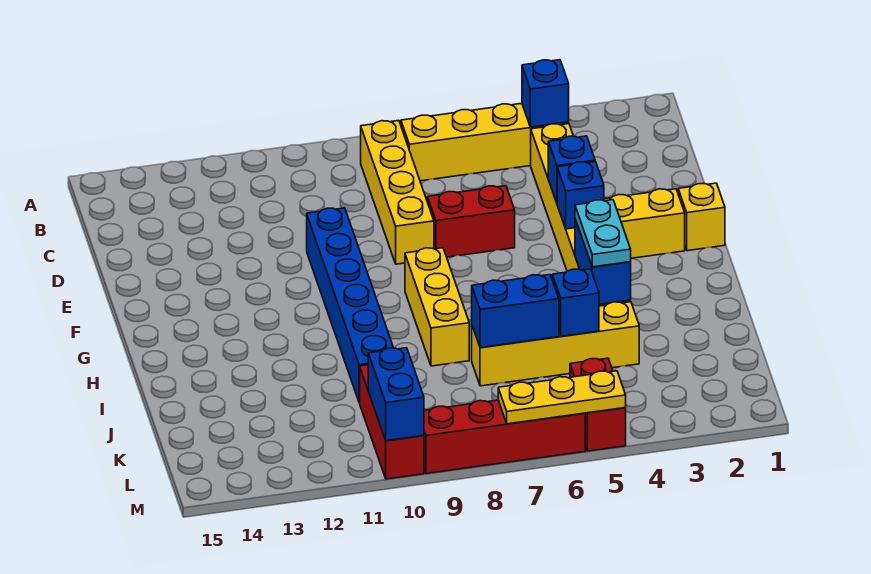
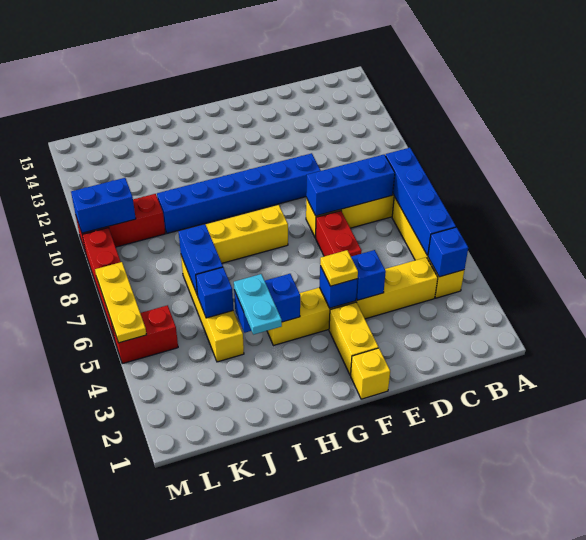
none -> blue 1x4 brick [386,148,456,255]
none -> blue 1x3 brick [306,155,395,216]
none -> yellow 1x1 plate [320,250,358,286]
cyan 1x2 plate [575,200,631,267] -> cyan 1x2 plate turned to [234,274,282,335]

